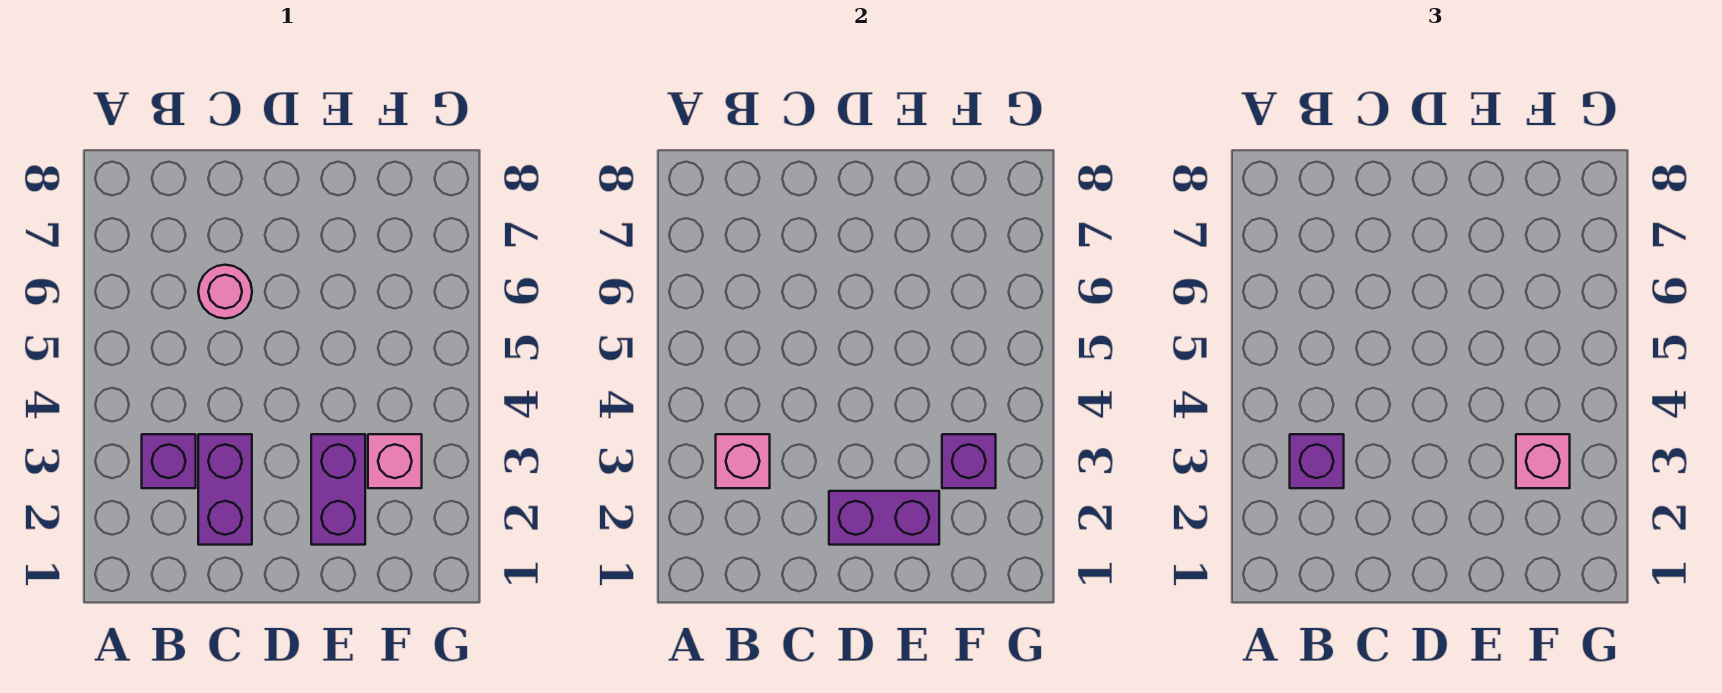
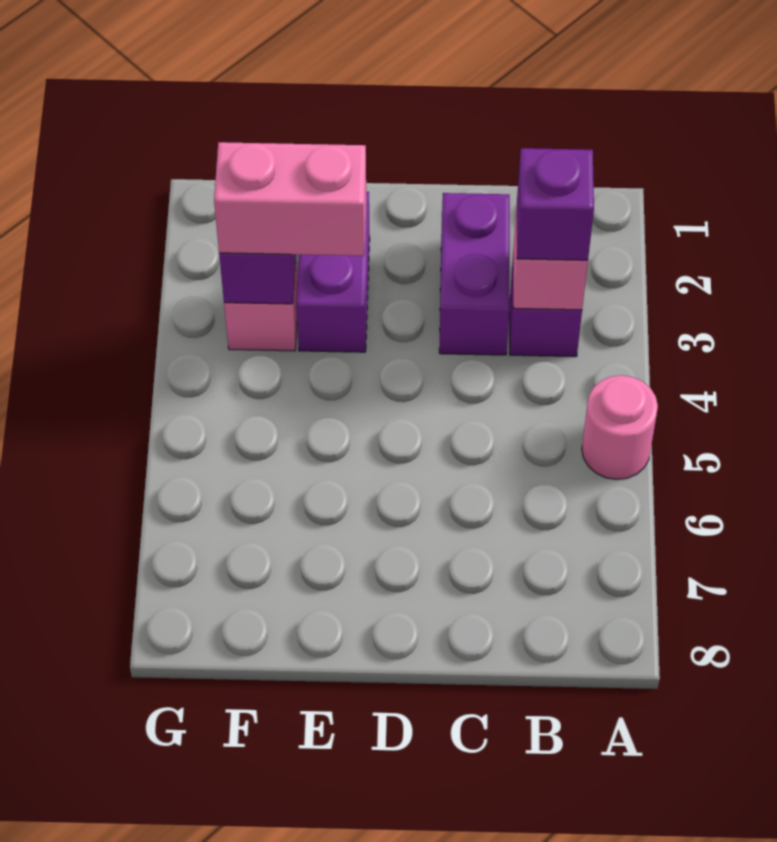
pink 1x1 round brick [198,265,252,319] -> pink 1x1 round brick moved to [582,375,658,479]
purple 1x2 brick [829,491,939,545] -> none
pink 1x1 brick [1516,434,1570,488] -> pink 1x2 brick [214,142,366,256]

